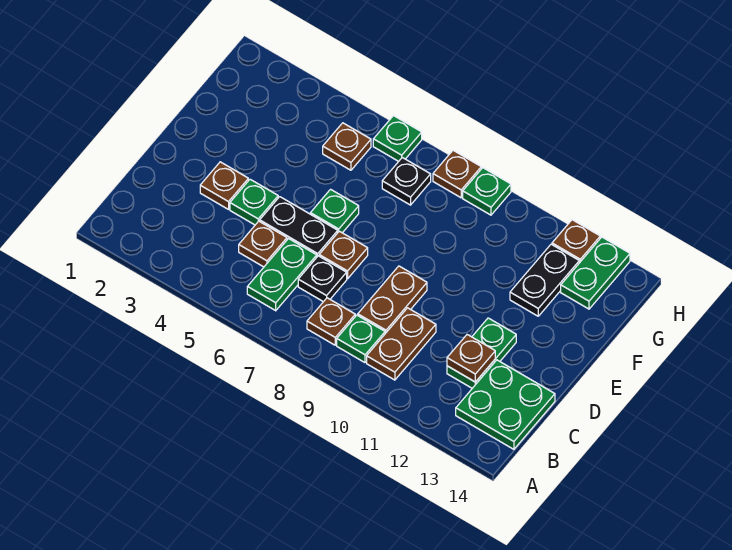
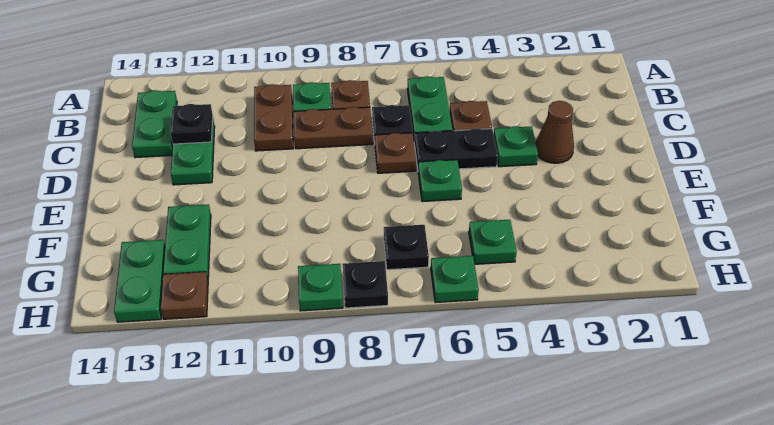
green 2x2 plate [456,360,555,449] -> green 1x2 plate [132,90,177,158]
brown 1x2 plate [358,266,427,334] -> brown 1x2 plate turned to [294,107,373,149]
brown 1x1 plate [447,335,495,382] -> black 1x1 plate [170,104,213,144]
brown 1x1 plate [200,162,248,209] -> brown 1x1 cone [536,101,574,163]
black 1x2 plate [510,244,579,316] -> green 1x2 plate [163,204,211,278]
brown 1x1 plate [323,123,371,170] -> green 1x1 plate [469,220,517,264]
brown 1x1 plate [433,150,481,198] -> black 1x1 plate [343,261,388,308]

